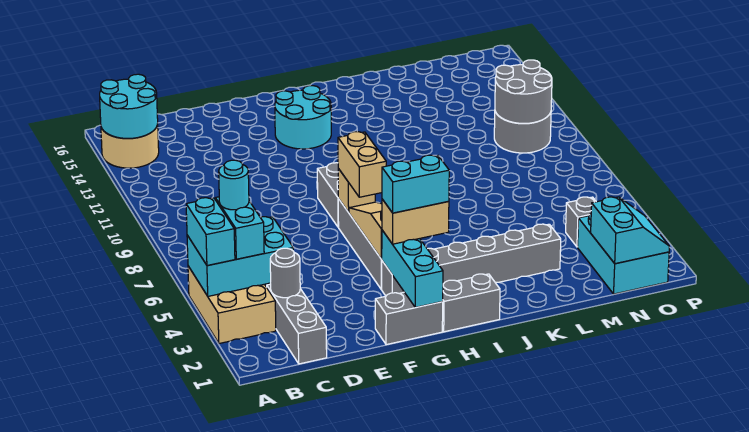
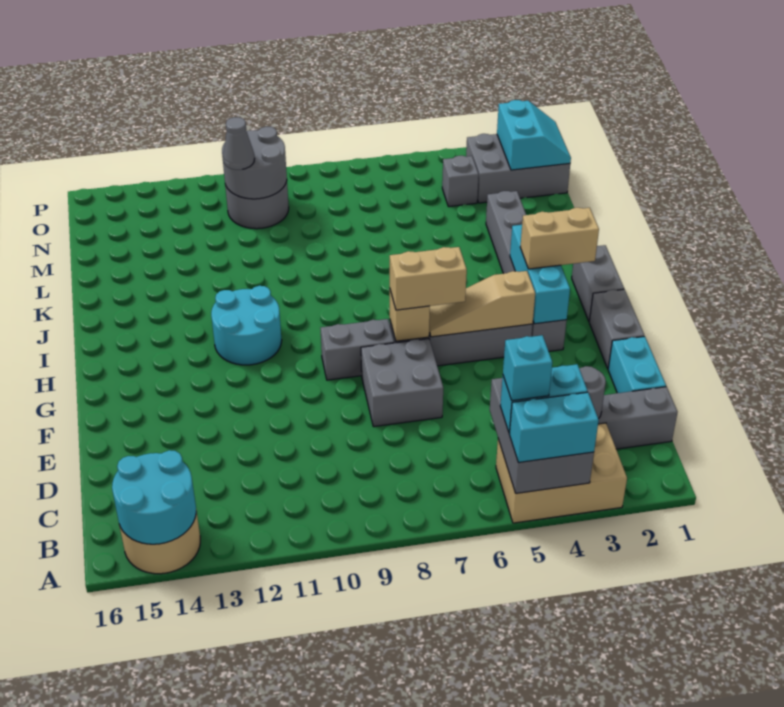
cyan 2x3 brick [187,217,293,296] -> grey 2x3 brick [490,378,594,493]
cyan 1x1 round brick [219,160,249,210] -> cyan 1x1 brick [503,335,552,401]
none -> grey 2x2 brick [361,339,443,427]
cyan 1x3 brick [381,230,443,307] -> cyan 1x3 brick turned to [510,225,570,324]
tan 1x2 brick [382,199,449,244] -> tan 1x2 brick turned to [520,208,599,269]
cyan 1x2 brick [382,155,449,213] -> cyan 1x2 brick moved to [608,336,666,393]
cyan 2x2 round brick [275,86,331,149] -> cyan 2x2 round brick moved to [211,286,282,365]
cyan 2x3 brick [578,214,669,294] -> grey 2x3 brick [466,134,570,203]
cyan 2x2 slope [591,197,669,264] -> cyan 2x2 slope turned to [497,100,571,170]
none -> grey 1x1 cone [223,117,255,170]

